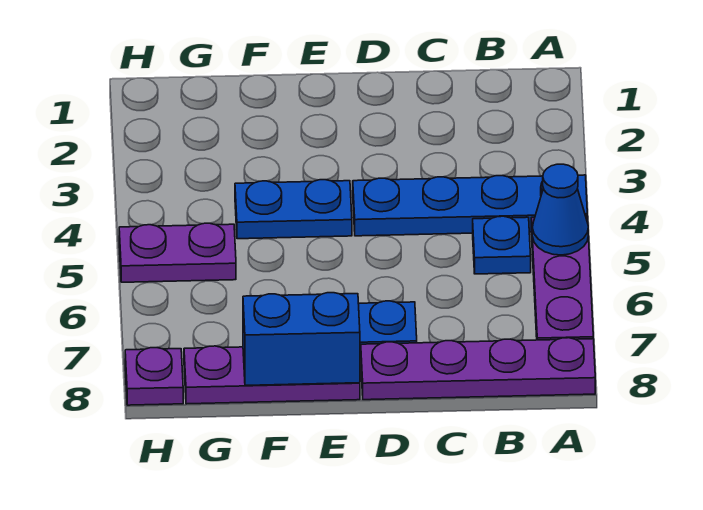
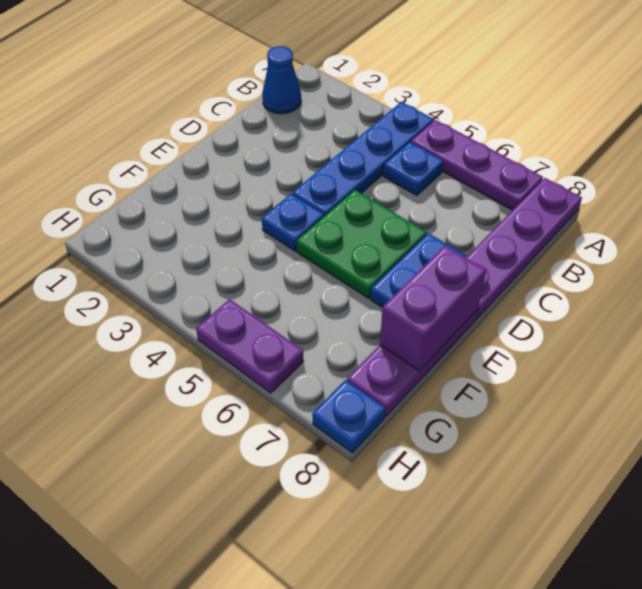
blue 1x1 cone [532,164,588,255] -> blue 1x1 cone moved to [262,46,301,114]
none -> green 2x2 plate [297,190,427,298]
blue 1x2 plate [235,180,352,239] -> blue 1x1 plate [262,194,324,251]
blue 1x2 brick [243,293,360,386] -> purple 1x2 brick [380,246,486,371]
purple 1x2 plate [119,223,236,282] -> purple 1x2 plate turned to [196,299,304,393]
purple 1x1 plate [125,348,183,405] -> blue 1x1 plate [312,380,385,453]

